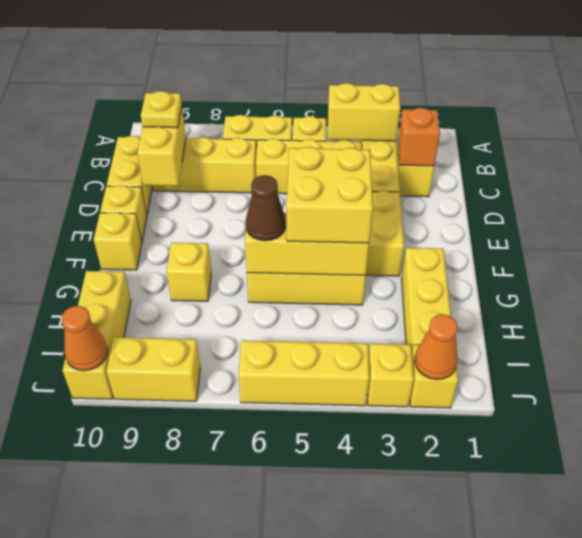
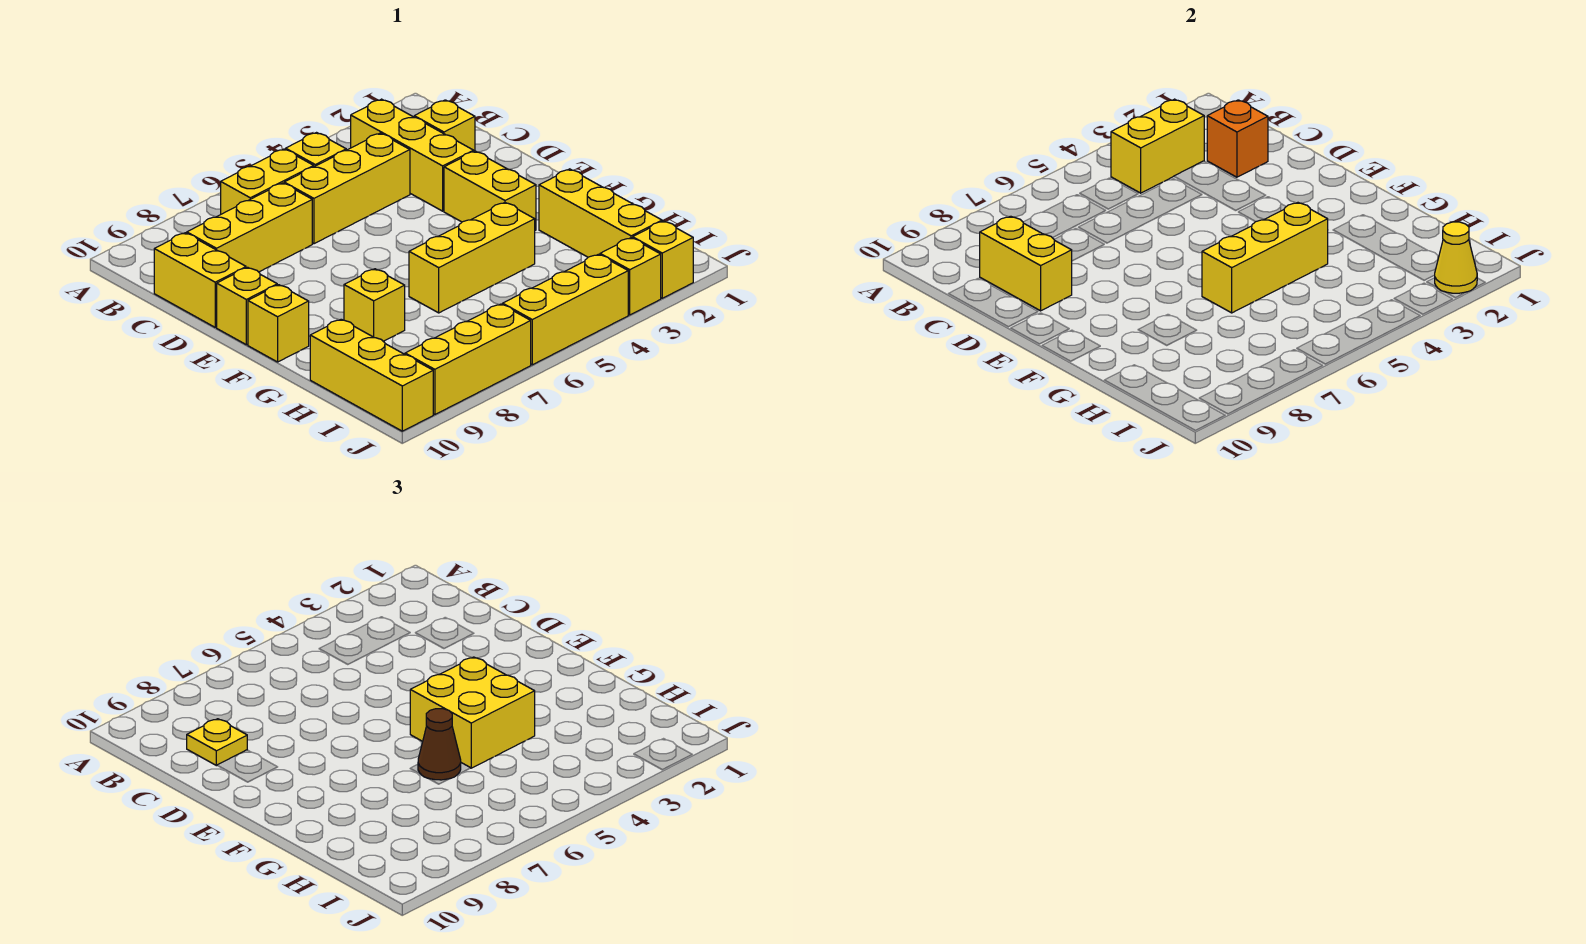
orange 1x1 cone [415,314,458,380] -> yellow 1x1 cone [1435,222,1477,293]
yellow 1x2 brick [106,337,200,401] -> yellow 1x3 brick [405,304,531,415]
orange 1x1 cone [62,306,108,371] -> none

